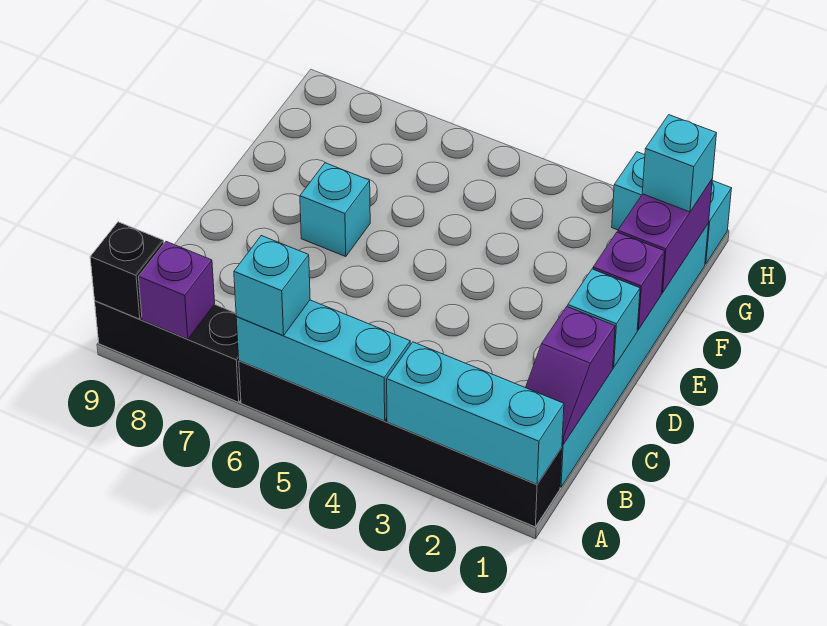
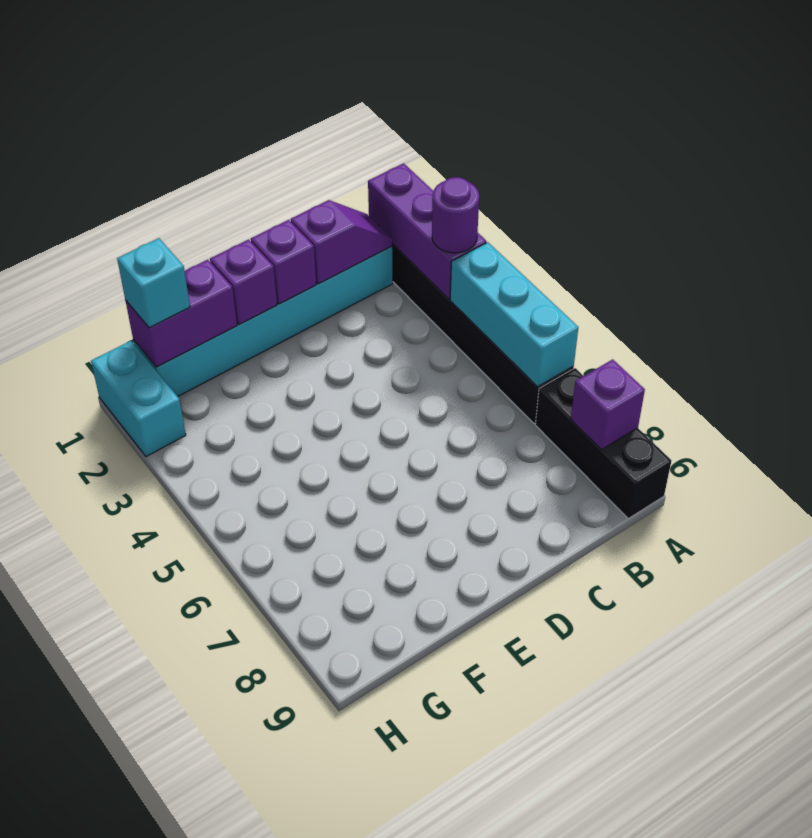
cyan 1x3 brick [387,342,564,484] -> purple 1x3 brick [368,163,486,299]
none -> purple 1x1 round brick [432,177,479,253]
cyan 1x1 brick [234,236,310,336] -> none
black 1x1 brick [90,222,164,319] -> none
cyan 1x1 brick [568,269,640,367] -> purple 1x1 brick [251,220,316,304]
cyan 1x1 brick [300,163,370,257] -> none

